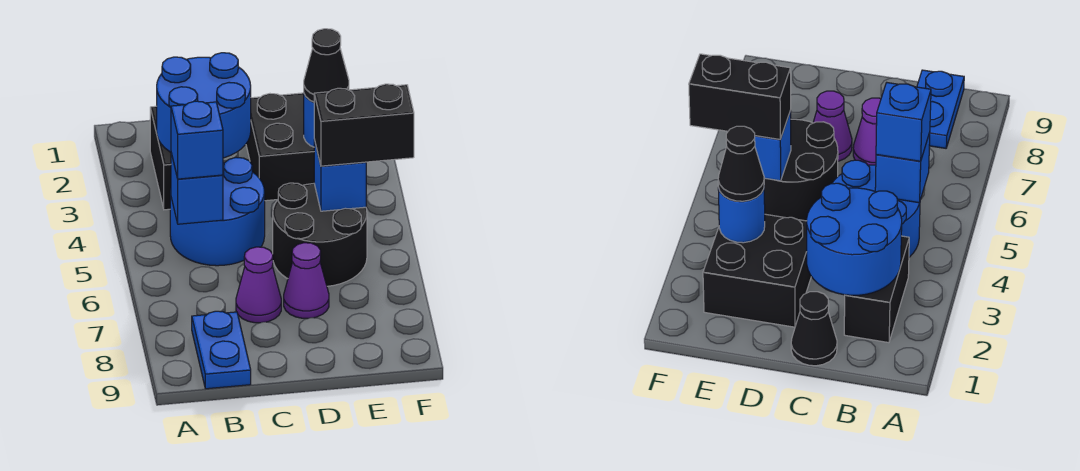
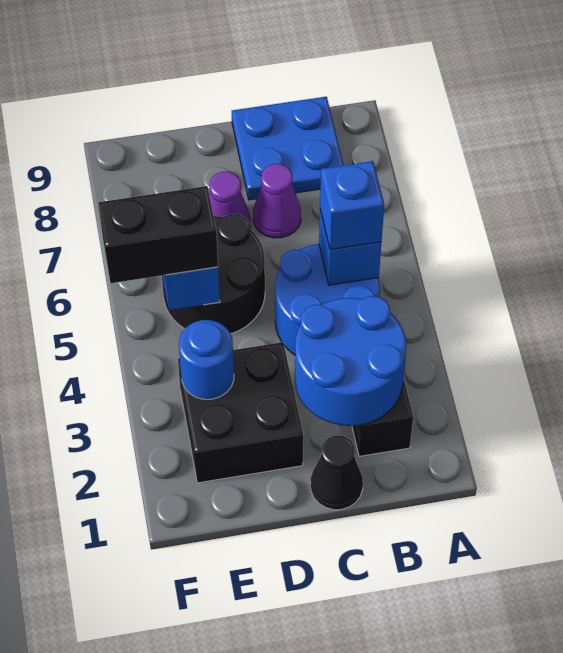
blue 1x2 plate [192,311,251,389] -> blue 2x2 plate [232,97,344,200]
black 1x1 cone [304,29,349,102] -> none

